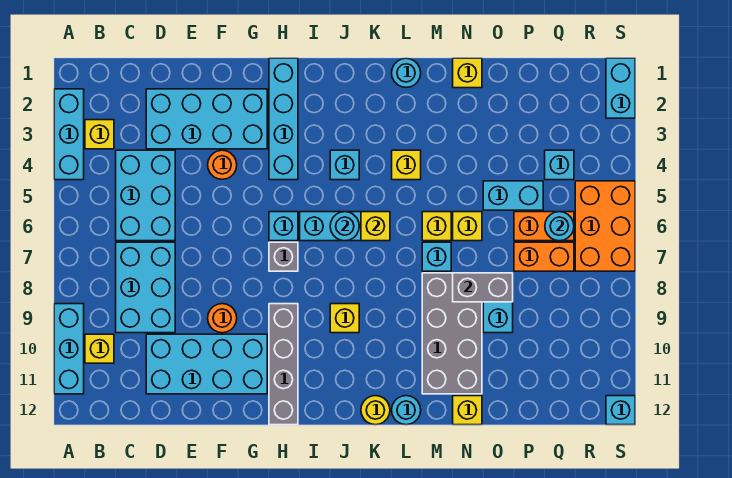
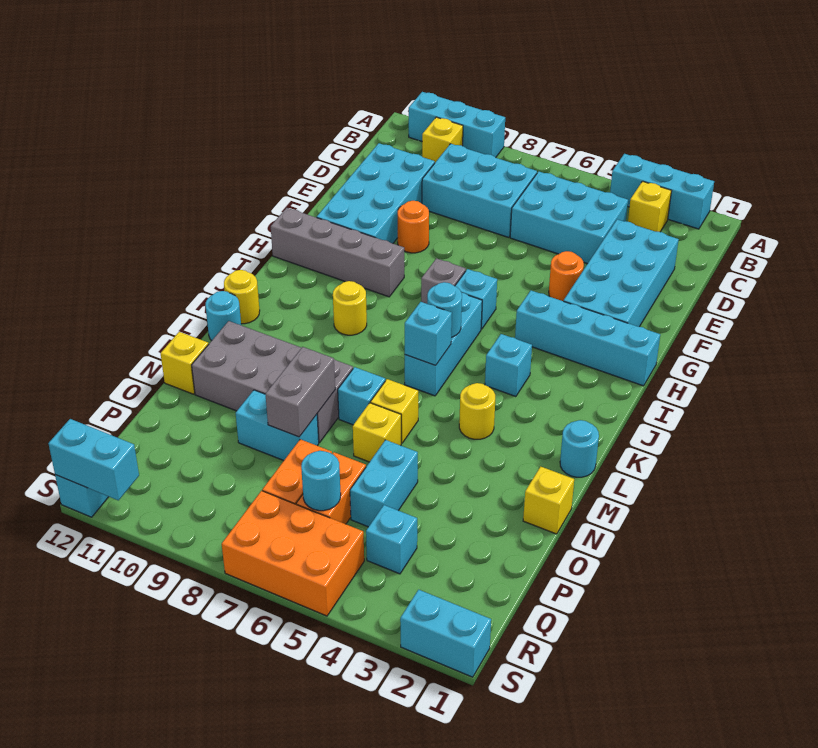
yellow 1x1 brick [330,304,359,333] -> yellow 1x1 round brick [333,281,367,335]
yellow 1x1 brick [361,212,390,241] -> cyan 1x1 brick [405,302,452,365]
yellow 1x1 brick [392,150,421,180] -> yellow 1x1 round brick [459,383,495,439]
none -> cyan 1x2 brick [48,419,139,500]

